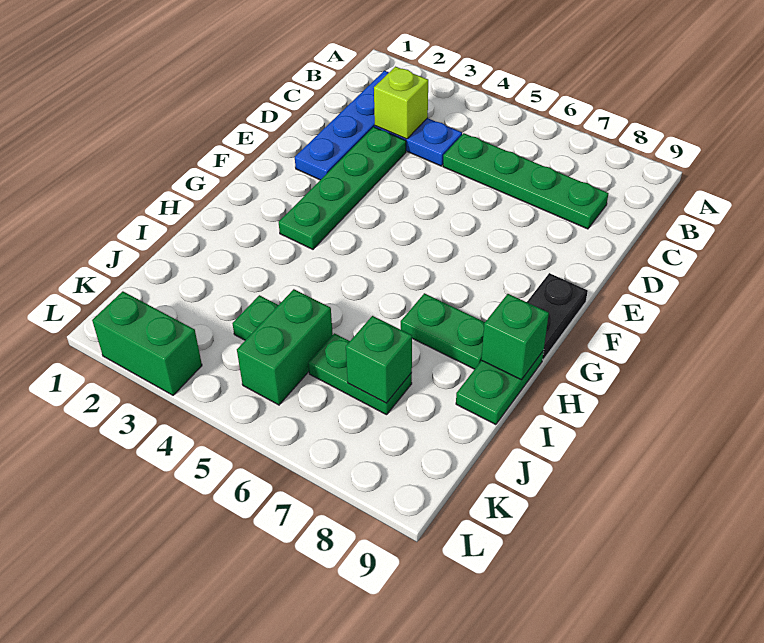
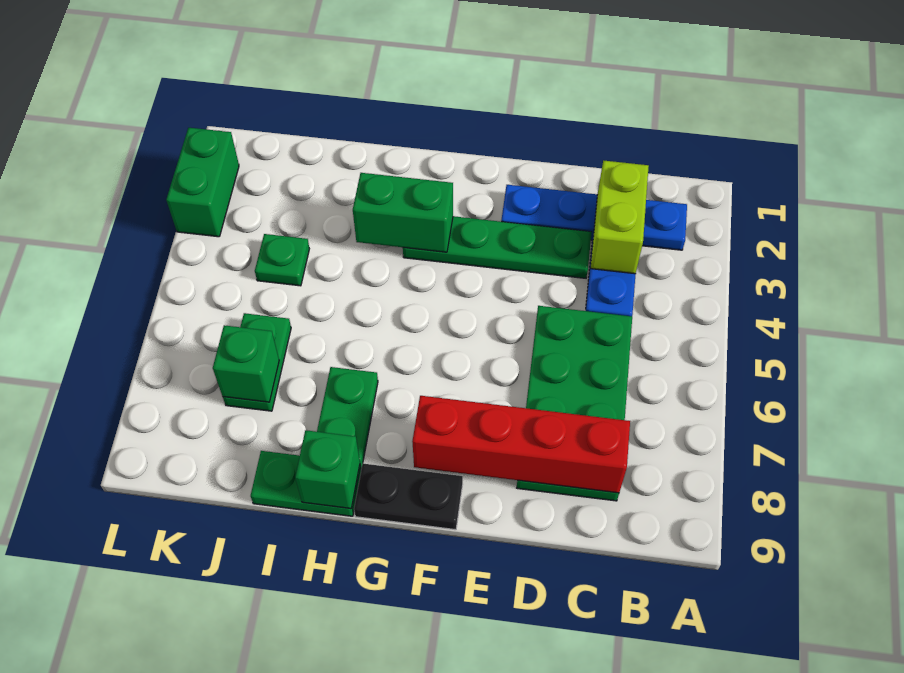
lime 1x1 brick [374,67,428,139] -> lime 1x2 brick [590,161,649,274]
green 1x4 plate [443,133,608,229] -> green 2x4 plate [517,306,632,501]
none -> red 1x4 brick [412,396,630,493]
green 1x2 brick [237,289,333,405] -> green 1x2 brick moved to [353,173,453,252]

